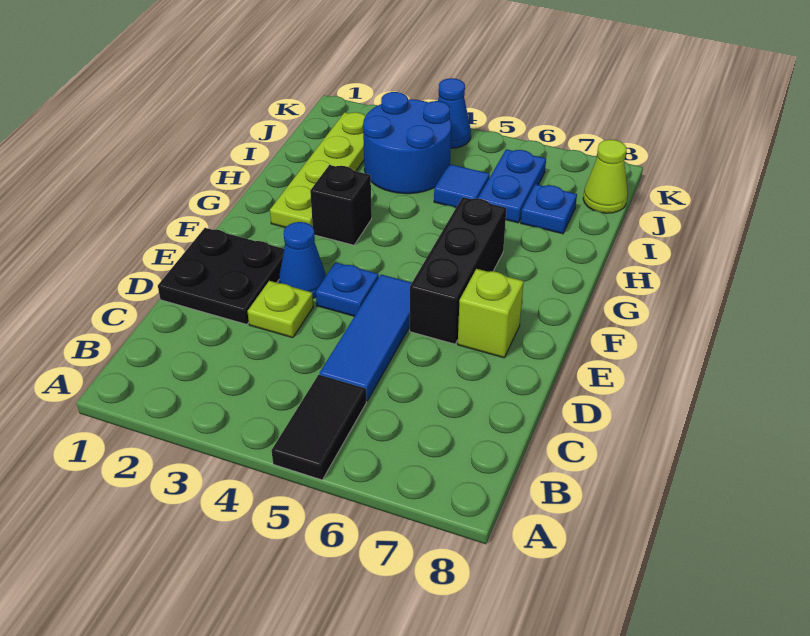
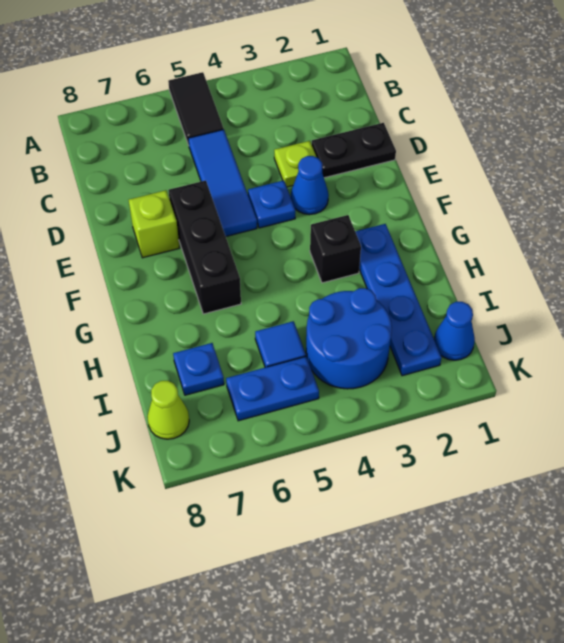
black 2x2 plate [158,228,284,324] -> black 1x2 plate [312,123,396,178]
lime 1x4 plate [270,112,365,228] -> blue 1x4 plate [355,224,442,376]
blue 1x2 plate [478,149,546,223] -> blue 1x2 plate turned to [226,356,319,421]
blue 1x1 cone [438,78,471,148] -> blue 1x1 cone moved to [434,302,475,360]

